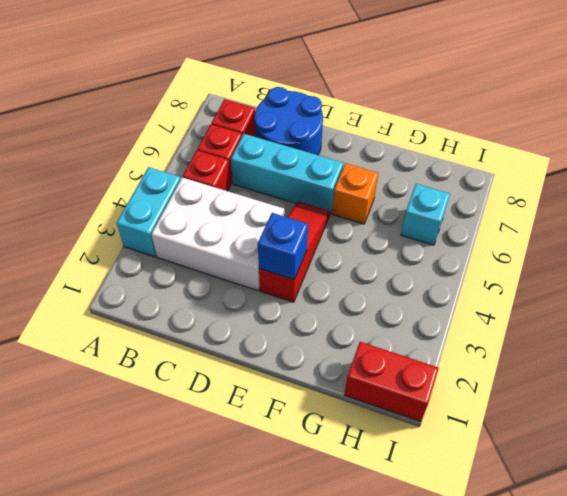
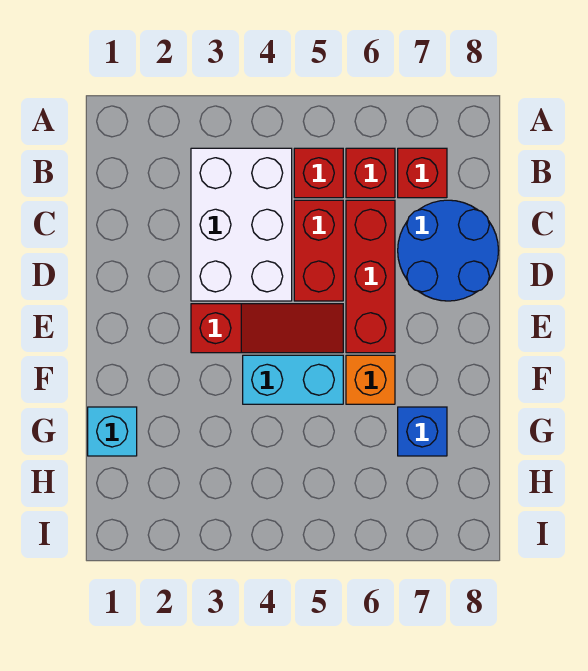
cyan 1x2 brick [117,167,181,257] -> cyan 1x2 brick moved to [243,355,343,404]
cyan 1x3 brick [231,134,343,213] -> red 1x3 brick [346,200,395,353]
blue 1x1 brick [258,213,308,280] -> blue 1x1 brick moved to [398,407,447,456]
red 1x2 brick [344,342,439,422] -> red 1x2 brick moved to [294,200,343,301]
cyan 1x1 brick [401,184,450,245] -> cyan 1x1 brick moved to [88,407,137,456]

